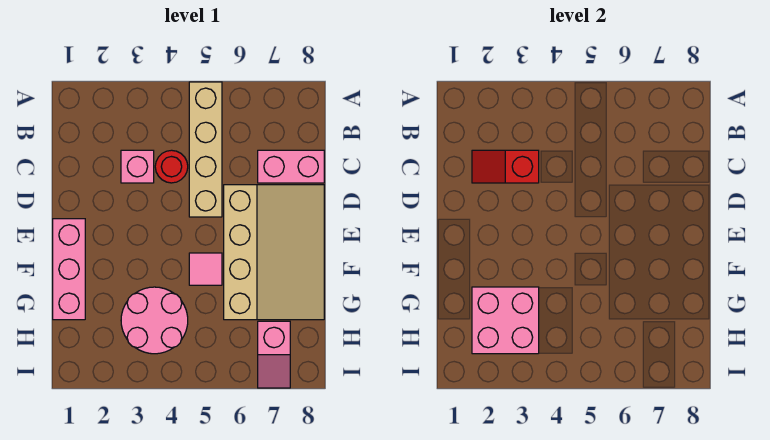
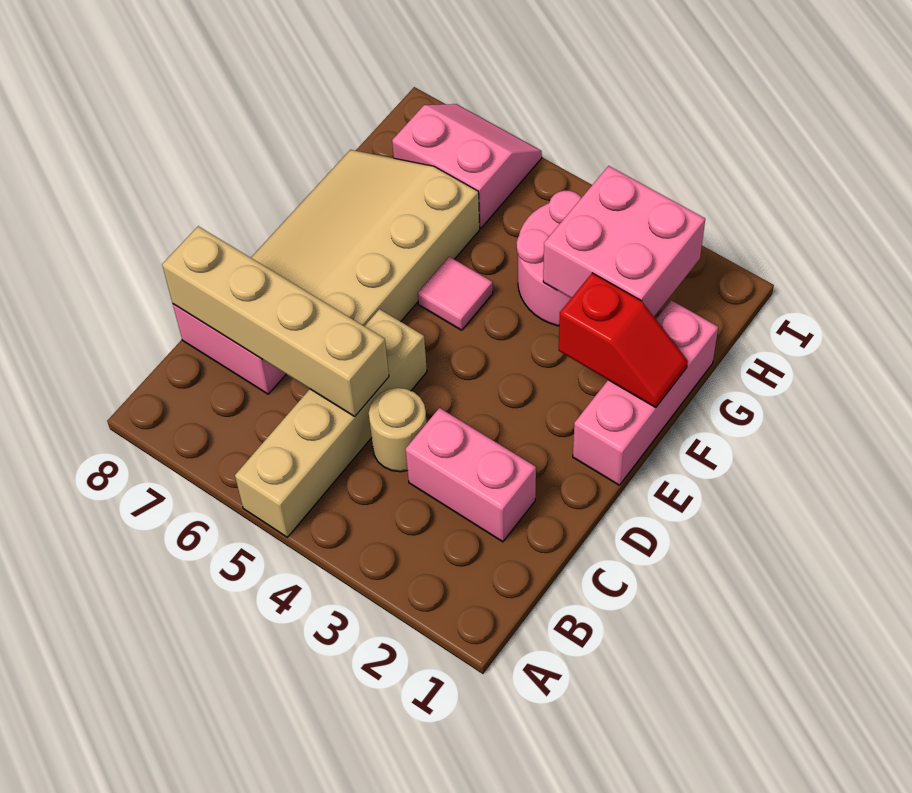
red 1x2 slope [472,150,539,183] -> red 1x2 slope moved to [559,273,688,408]
pink 1x1 brick [121,150,154,183] -> pink 1x2 brick [406,408,536,542]
red 1x1 round brick [155,150,188,183] -> tan 1x1 round brick [369,388,427,472]
none -> tan 1x4 brick [162,226,389,416]
pink 1x2 slope [258,321,290,388] -> pink 2x2 slope [392,104,542,228]

